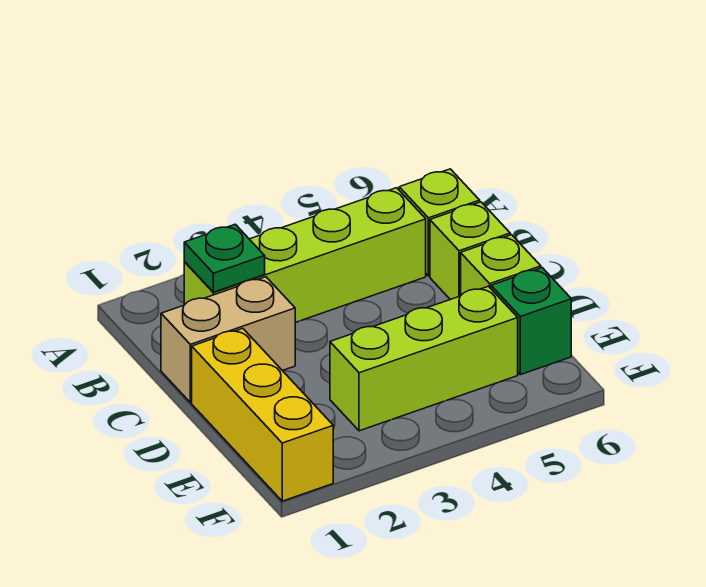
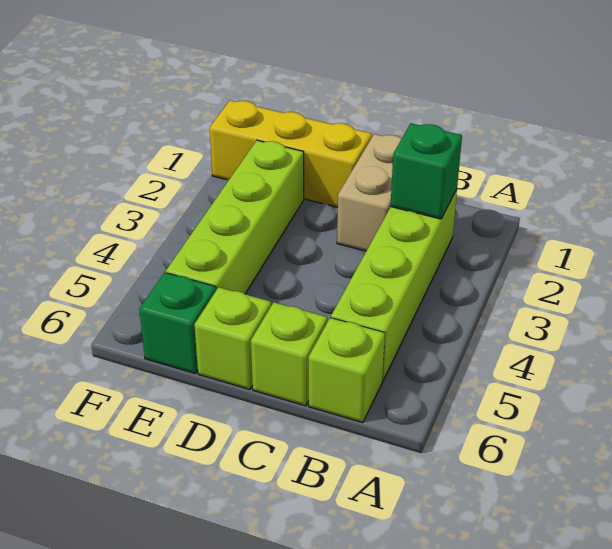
green 1x1 plate [184,224,265,292] -> green 1x1 brick [391,123,462,219]
lime 1x3 brick [330,286,518,431] -> lime 1x4 brick [166,140,304,294]

